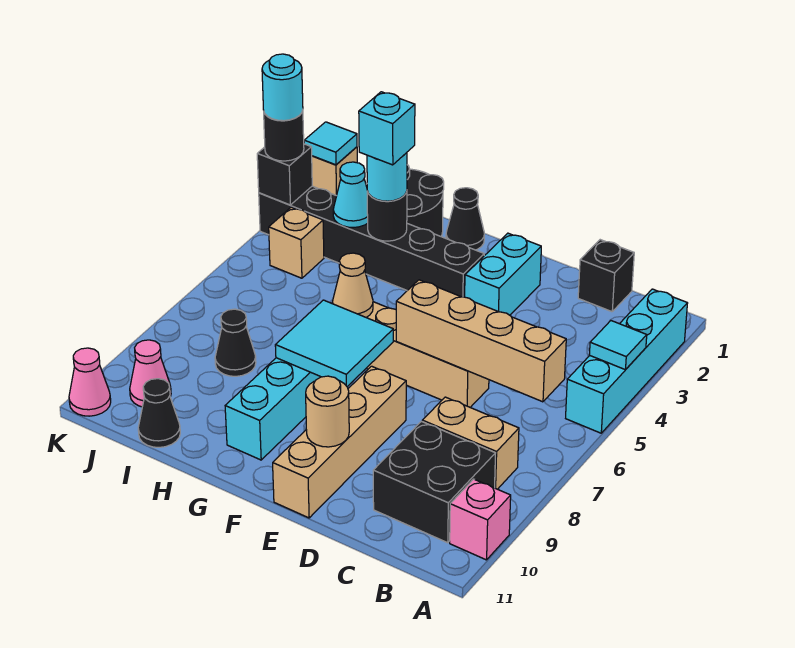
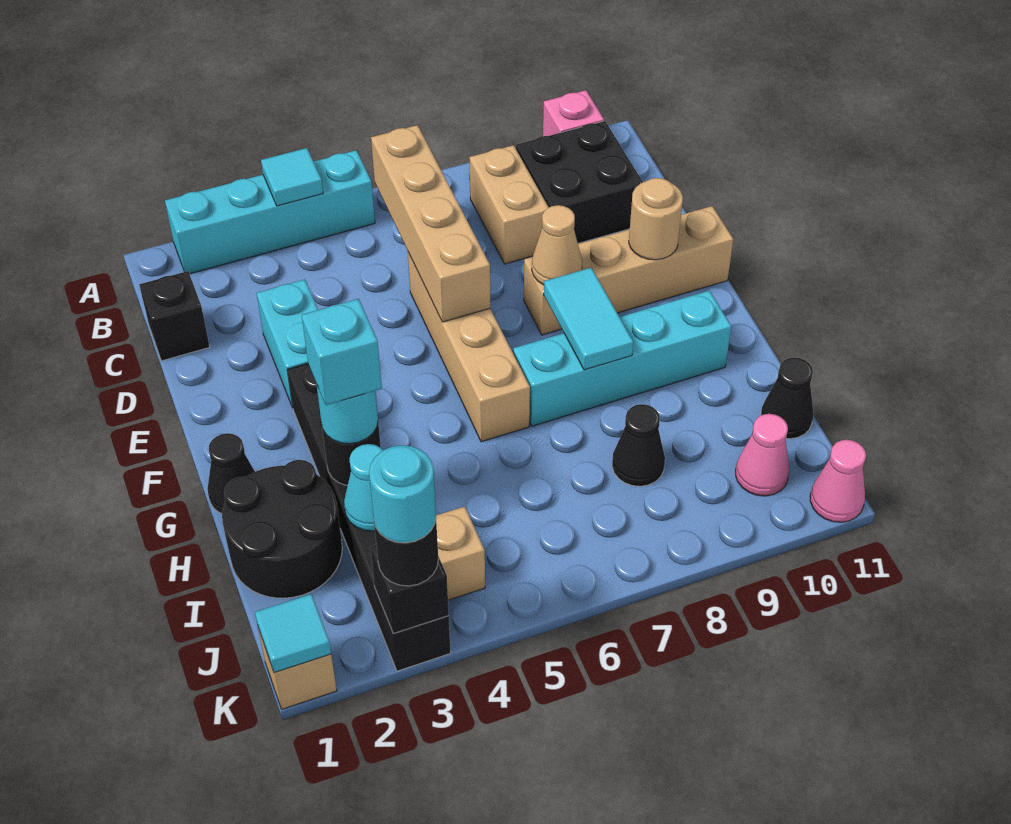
cyan 1x2 brick [465,233,541,315] -> cyan 1x2 brick turned to [257,279,318,408]
cyan 2x2 tile [275,300,393,387] -> cyan 1x2 tile [544,268,633,370]
tan 1x1 cone [333,253,373,317] -> tan 1x1 cone moved to [532,205,582,285]

